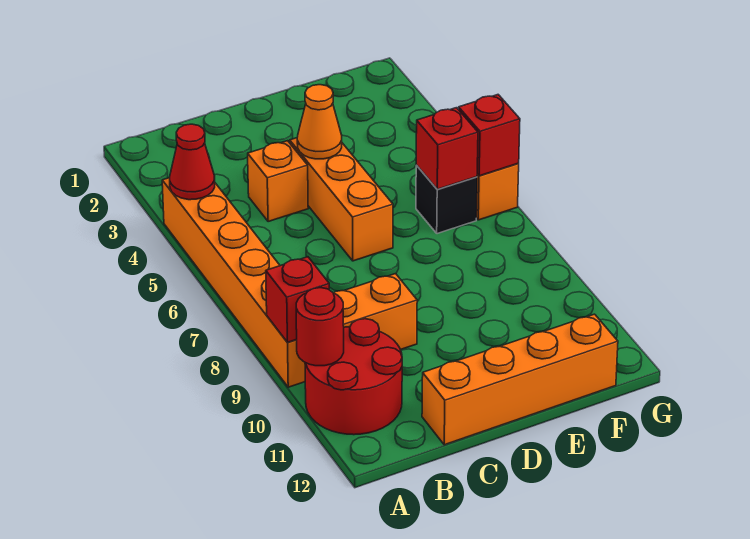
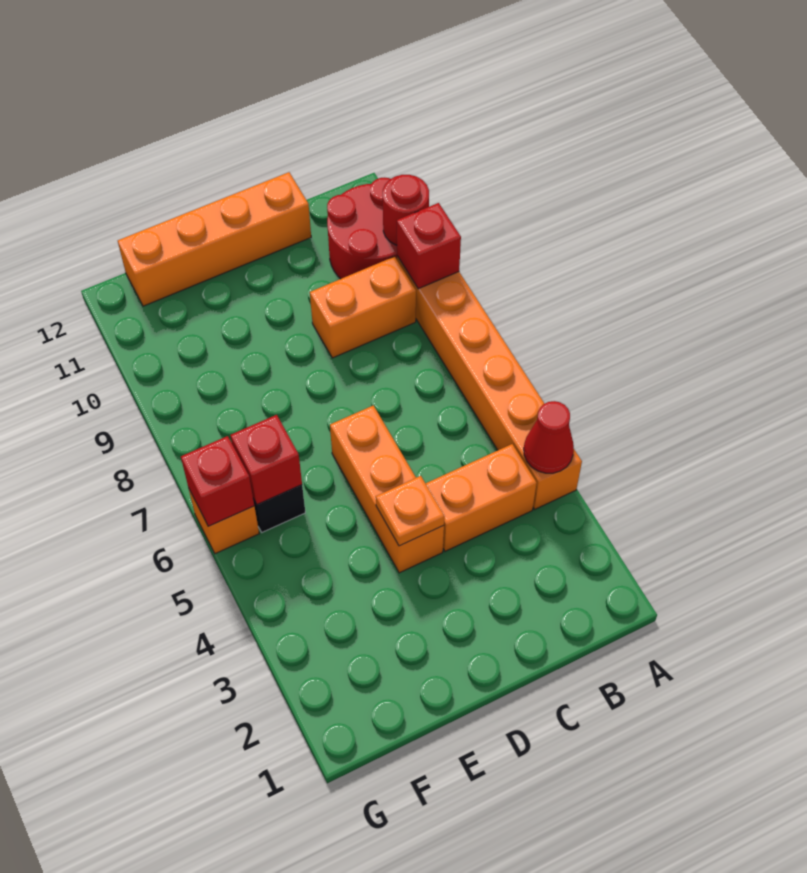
orange 1x1 brick [248,141,308,222] -> orange 1x2 brick [426,444,537,551]
orange 1x1 cone [297,85,342,159] -> orange 1x1 plate [376,476,445,546]

